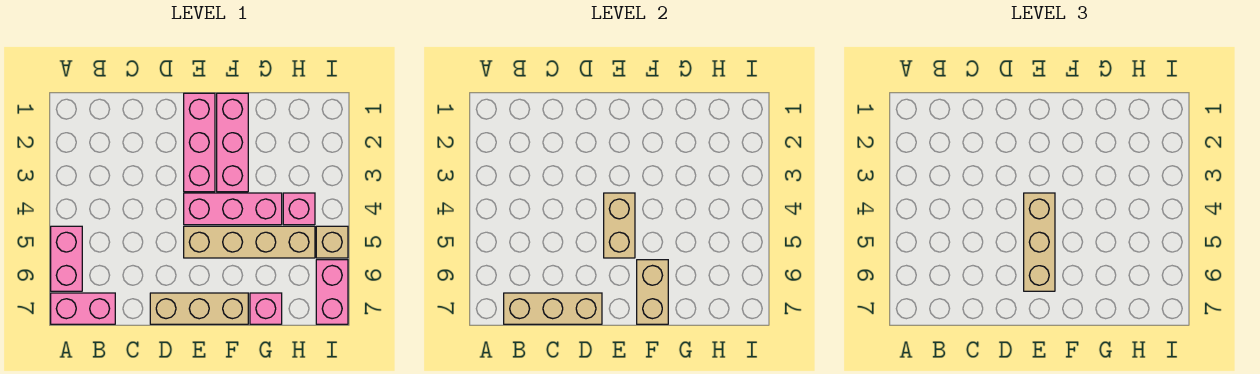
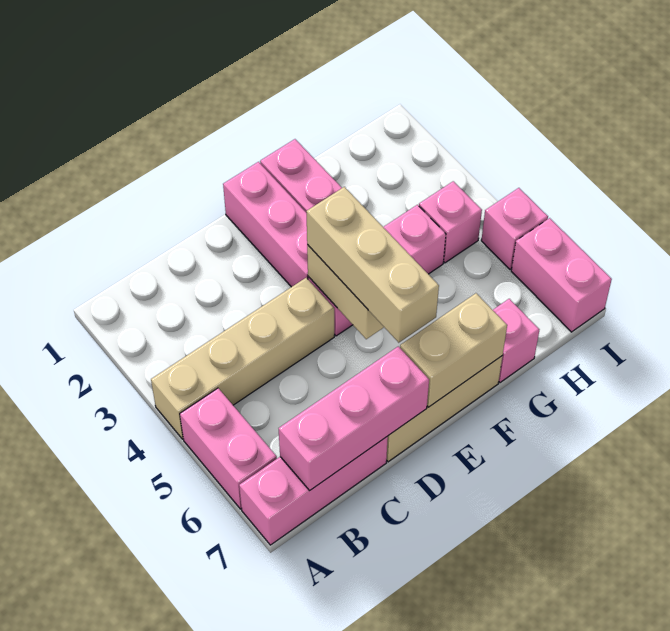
pink 1x2 brick [51,293,115,324] -> pink 1x3 brick [239,436,388,545]
tan 1x3 brick [504,293,602,324] -> pink 1x3 brick [279,346,429,490]
tan 1x4 brick [184,226,315,258] -> tan 1x4 brick moved to [151,278,334,439]
tan 1x2 brick [637,260,668,324] -> tan 1x2 brick turned to [400,293,507,407]
tan 1x1 brick [316,226,348,258] -> pink 1x1 brick [481,188,548,269]

